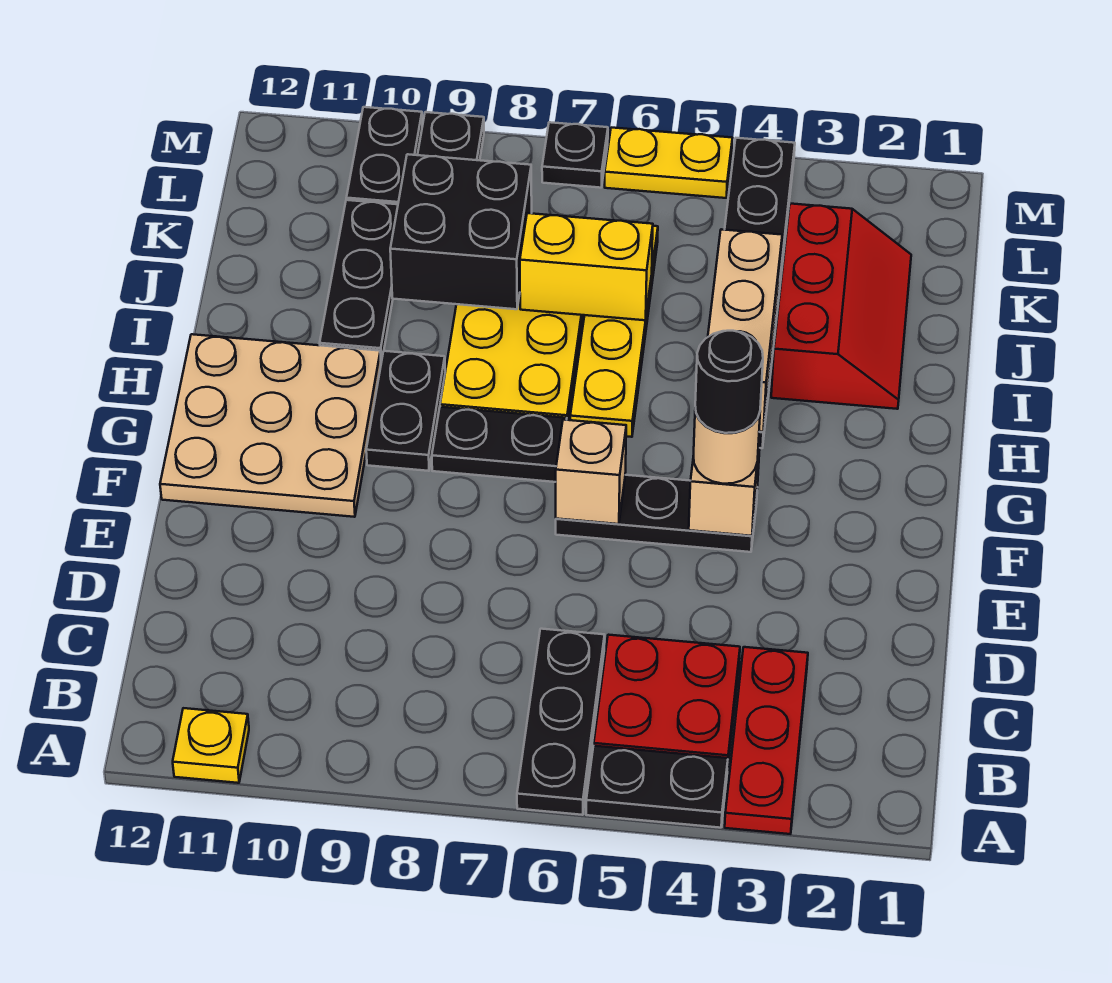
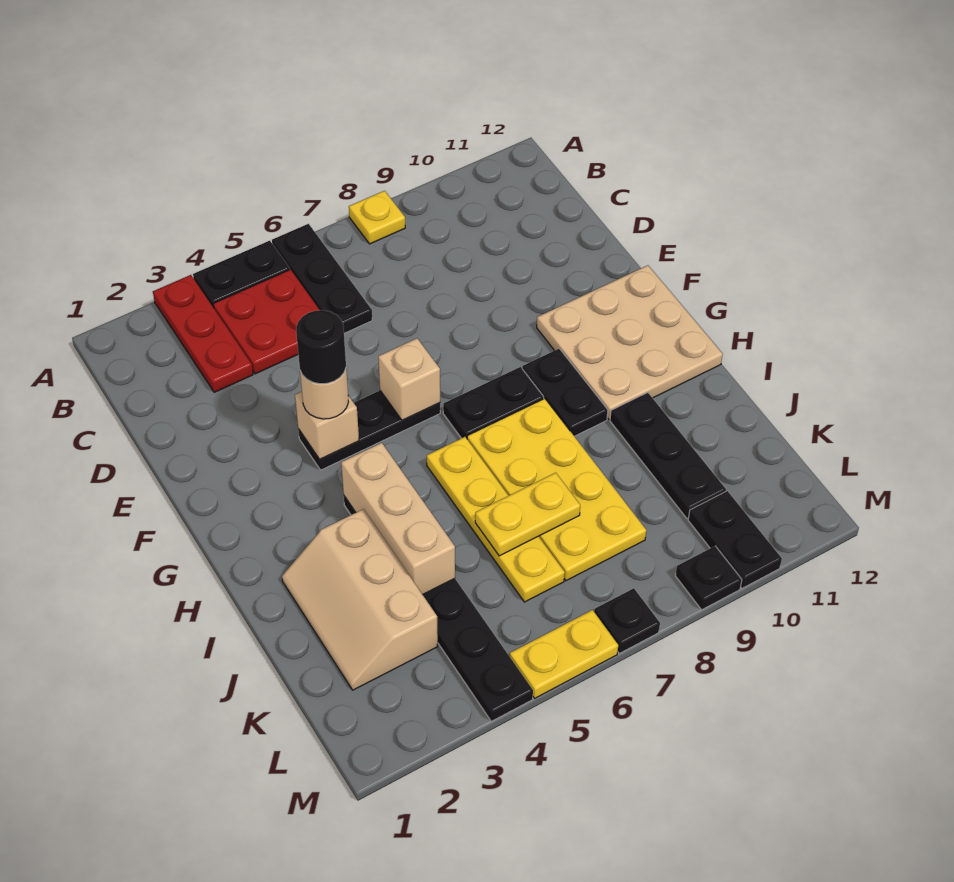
yellow 1x1 plate [173,708,249,783] -> yellow 1x1 plate moved to [349,191,405,244]
red 2x3 slope [771,204,911,409] -> tan 2x3 slope [282,509,438,690]
yellow 1x2 brick [520,213,653,320] -> yellow 1x2 plate [475,473,580,556]
black 2x2 brick [390,154,532,309] -> none

